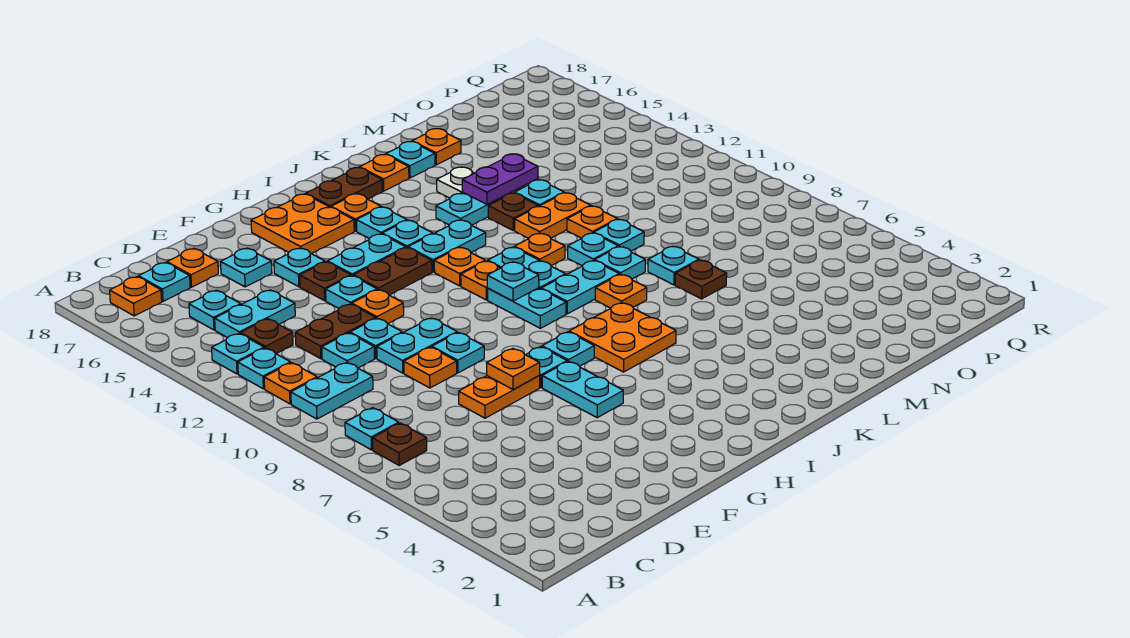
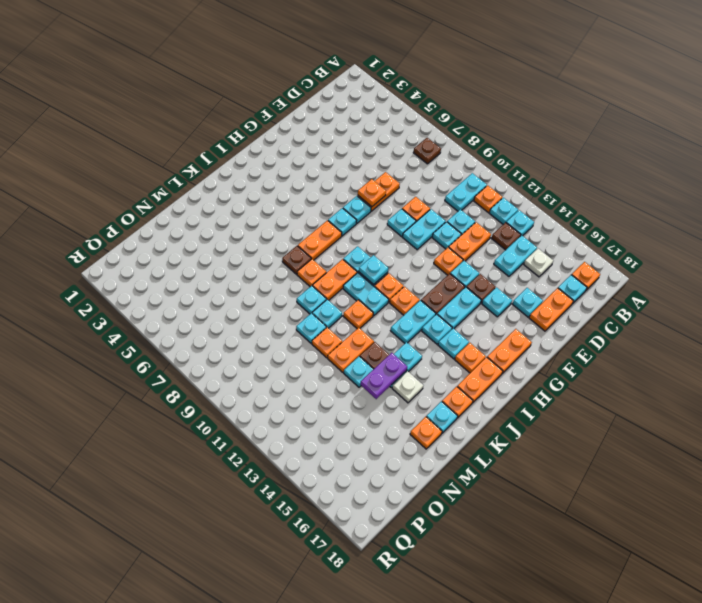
cyan 1x1 plate [345,408,399,450] -> none
cyan 1x1 plate [189,290,241,330] -> white 1x1 plate [524,249,553,277]
brown 1x2 plate [295,304,376,359] -> orange 1x2 plate [449,222,491,261]
orange 1x1 plate [167,249,218,287] -> orange 1x2 plate [529,288,573,331]
cyan 1x2 plate [542,361,623,418] -> none
orange 2x2 plate [251,194,354,254] -> orange 1x2 plate [487,329,532,374]
orange 2x2 plate [569,303,676,372] -> orange 1x2 plate [298,220,342,260]
brown 1x2 plate [306,168,383,207] -> orange 1x2 plate [457,357,503,403]
cyan 1x2 plate [541,260,619,314] -> orange 1x2 plate [312,259,357,300]
brown 1x1 plate [675,260,727,299] -> brown 1x1 plate moved to [282,246,311,274]
cyan 1x1 plate [648,246,699,285] -> none

